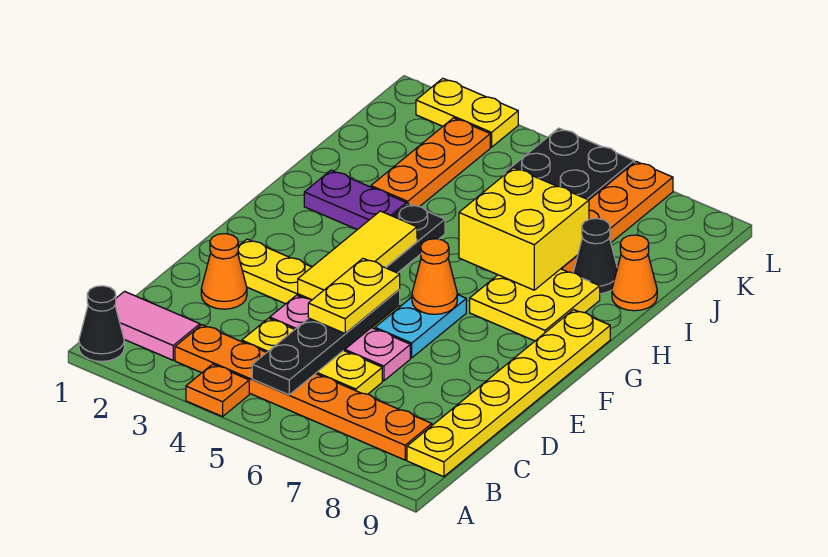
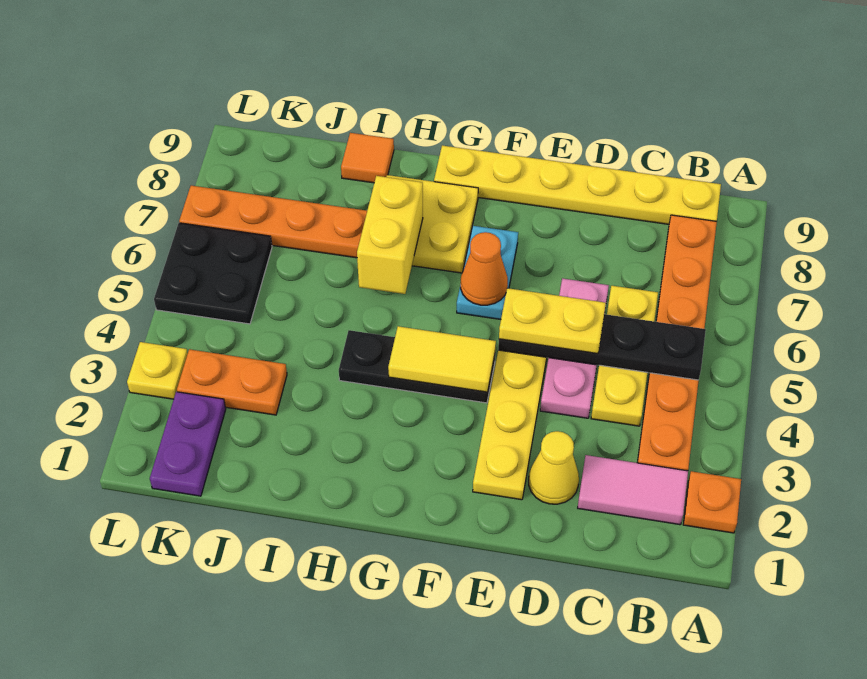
black 1x1 cone [79,286,124,362] -> none
orange 1x1 plate [186,364,249,417] -> orange 1x1 plate moved to [683,471,741,533]
pink 1x2 tile [115,291,200,360] -> pink 1x2 tile turned to [578,455,688,525]
orange 1x1 cone [201,234,247,309] -> yellow 1x1 cone [529,431,579,504]
yellow 1x3 tile [298,211,417,300] -> yellow 1x2 tile [388,326,496,392]
cyan 1x2 plate [375,295,466,358] -> cyan 1x2 plate turned to [457,226,518,319]
purple 1x2 plate [304,170,406,230] -> purple 1x2 plate moved to [150,392,226,496]
yellow 2x2 brick [459,168,589,290] -> yellow 1x2 brick [357,176,423,294]
orange 1x3 plate [371,118,490,207] -> orange 1x2 plate [177,349,287,415]
black 1x1 cone [573,218,617,294] -> none
orange 1x1 cone [612,235,657,311] -> orange 1x1 tile [341,133,394,183]
yellow 1x2 plate [416,78,518,147] -> yellow 1x1 plate [127,342,188,399]

